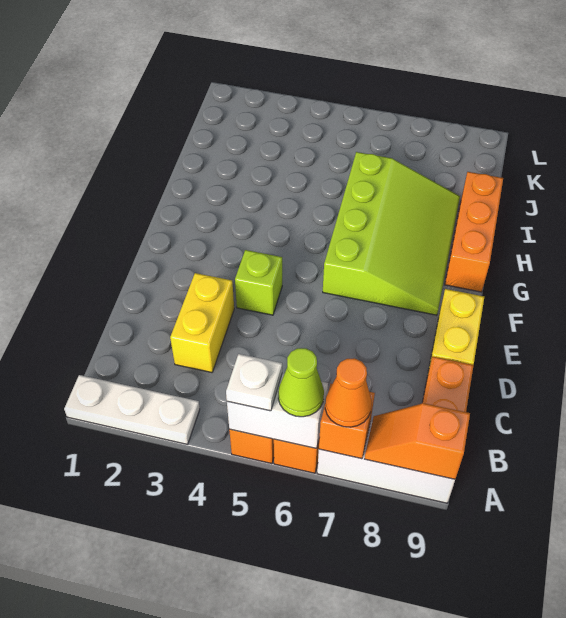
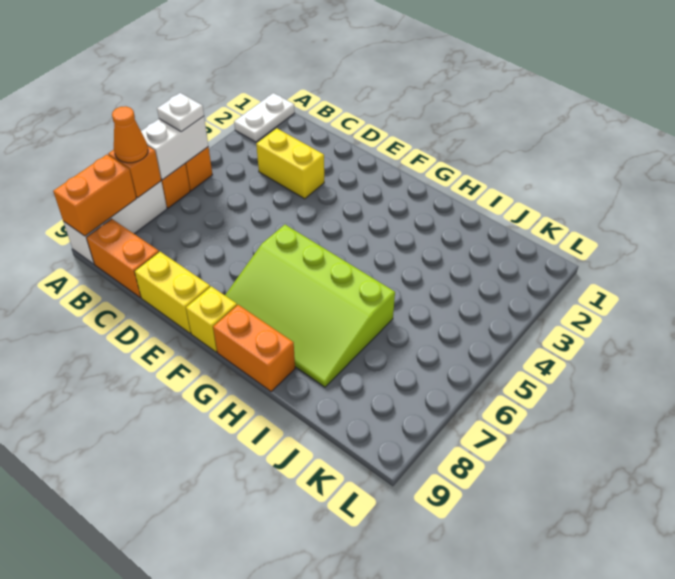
white 1x3 plate [64,375,200,444] -> white 1x2 plate [234,93,295,142]
lime 1x1 cone [278,348,324,417] -> none
orange 1x2 slope [365,403,470,479] -> orange 1x2 brick [53,155,136,236]
lime 1x1 brick [235,250,282,315] -> none
none -> yellow 1x1 brick [186,286,237,352]
orange 1x3 brick [445,172,503,292] -> orange 1x2 brick [213,305,295,391]

